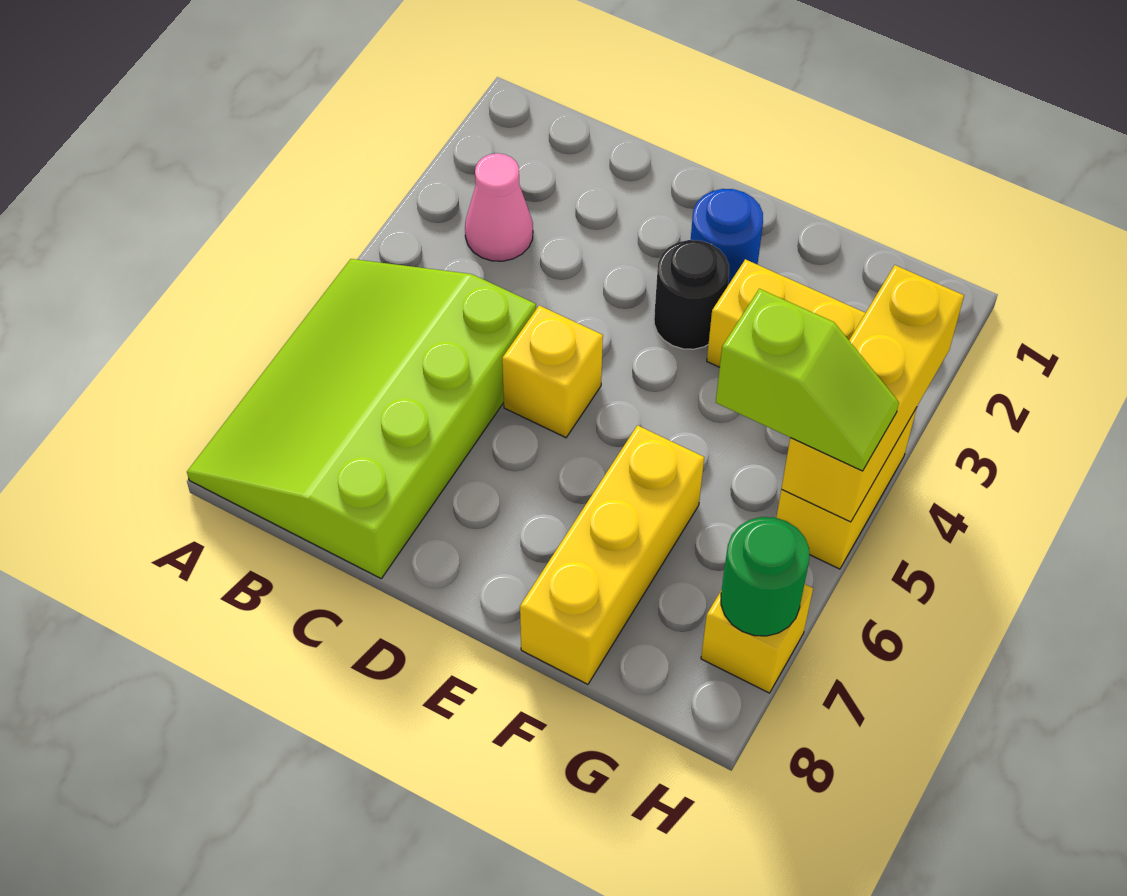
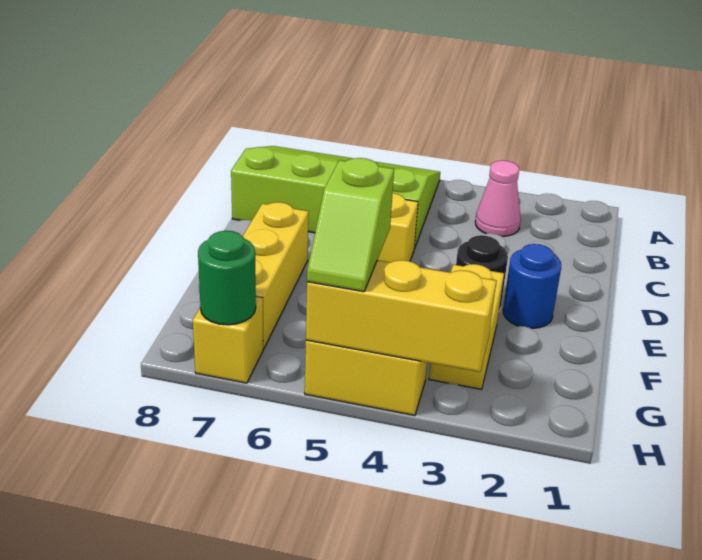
yellow 1x3 brick [520,425,704,684] -> yellow 1x3 brick turned to [243,202,309,349]

